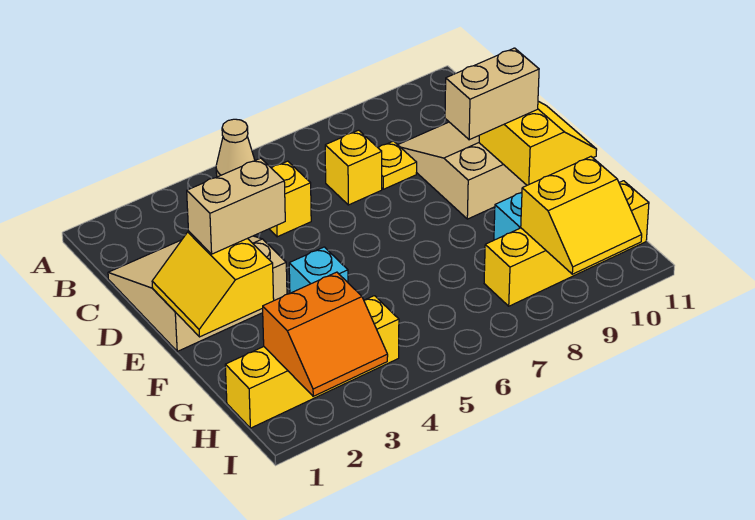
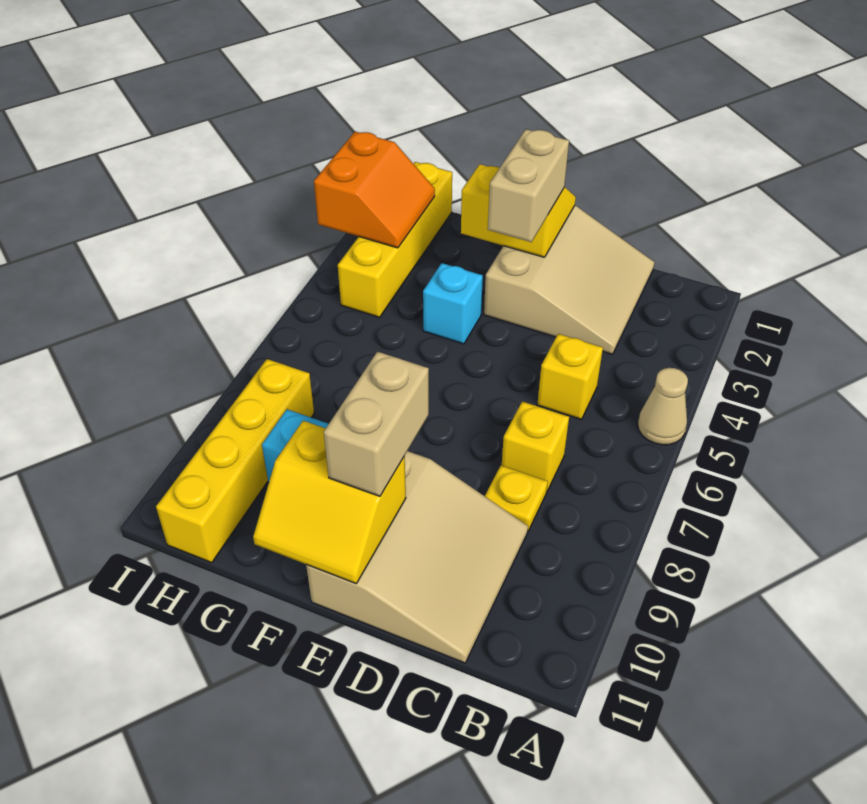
orange 2x2 slope [263,272,388,396] -> orange 2x2 slope turned to [314,132,435,248]
yellow 2x2 slope [521,157,642,274] -> none

